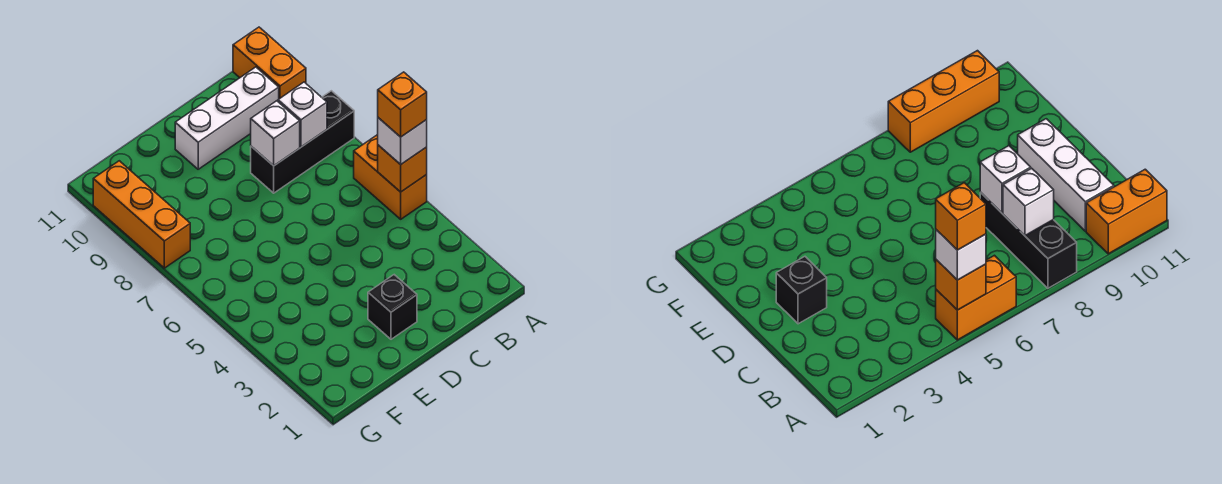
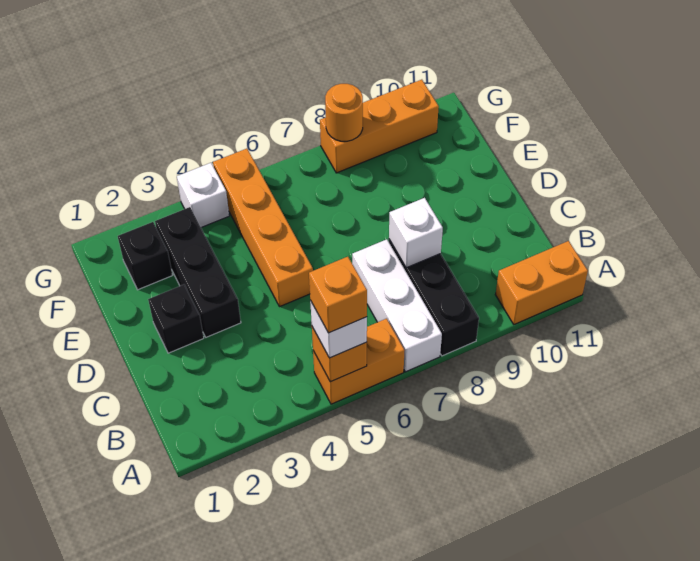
white 1x1 brick [278,82,327,147] -> white 1x1 brick moved to [177,163,229,227]
white 1x3 brick [175,67,279,169] -> white 1x3 brick moved to [352,239,442,372]
none -> black 1x3 brick [155,207,241,337]
none -> orange 1x4 brick [213,149,313,307]
none -> black 1x1 brick [118,222,172,290]
none -> orange 1x1 round brick [325,84,363,141]

